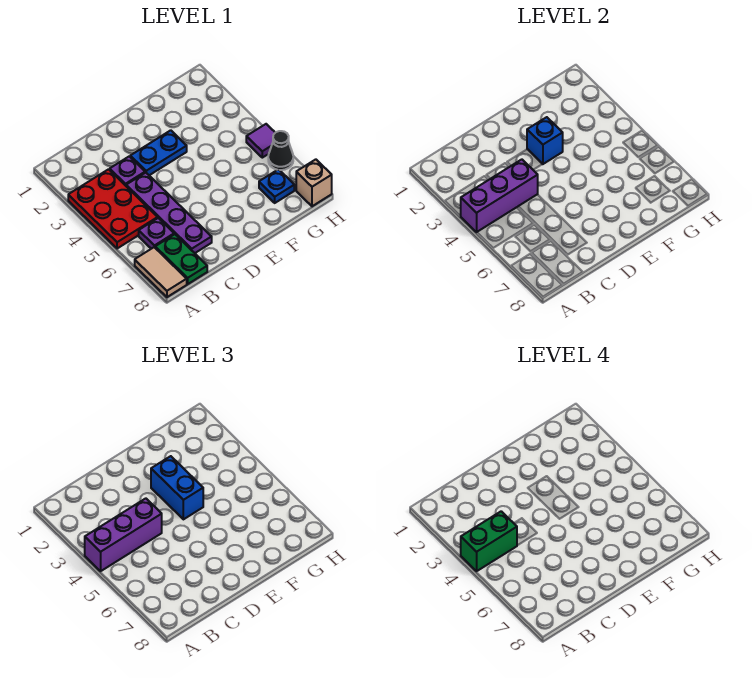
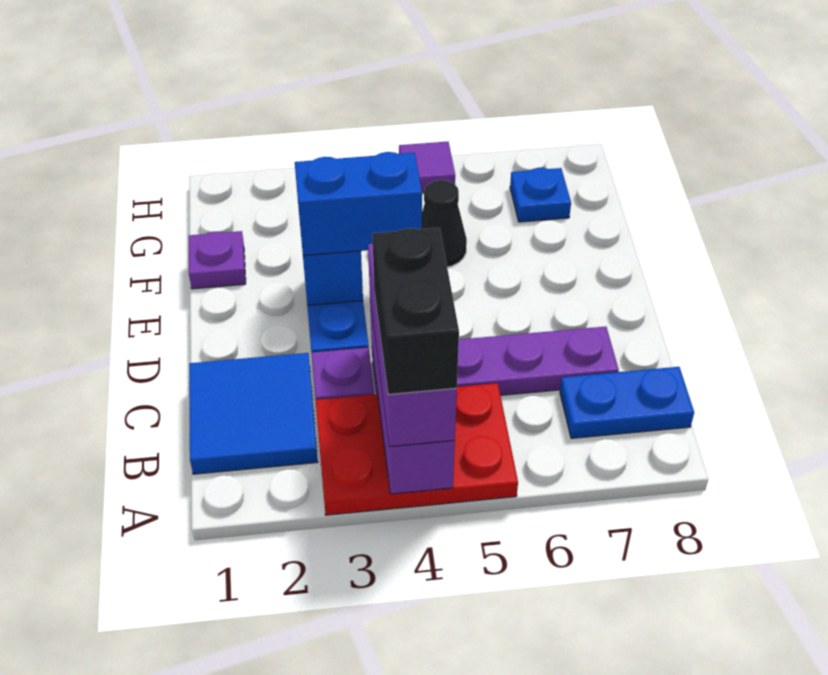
green 1x2 brick [461,511,517,571] -> black 1x2 brick [372,228,459,395]
tan 1x2 tile [135,247,187,297] -> none
none -> blue 2x2 tile [189,353,318,474]
purple 1x1 plate [139,218,174,249] -> purple 1x1 plate moved to [189,231,246,289]
green 1x2 plate [155,234,207,284] -> blue 1x2 plate [560,367,694,438]
black 1x1 cone [268,131,293,170] -> black 1x1 cone moved to [422,180,467,267]
tan 1x1 brick [296,159,332,206] -> none

